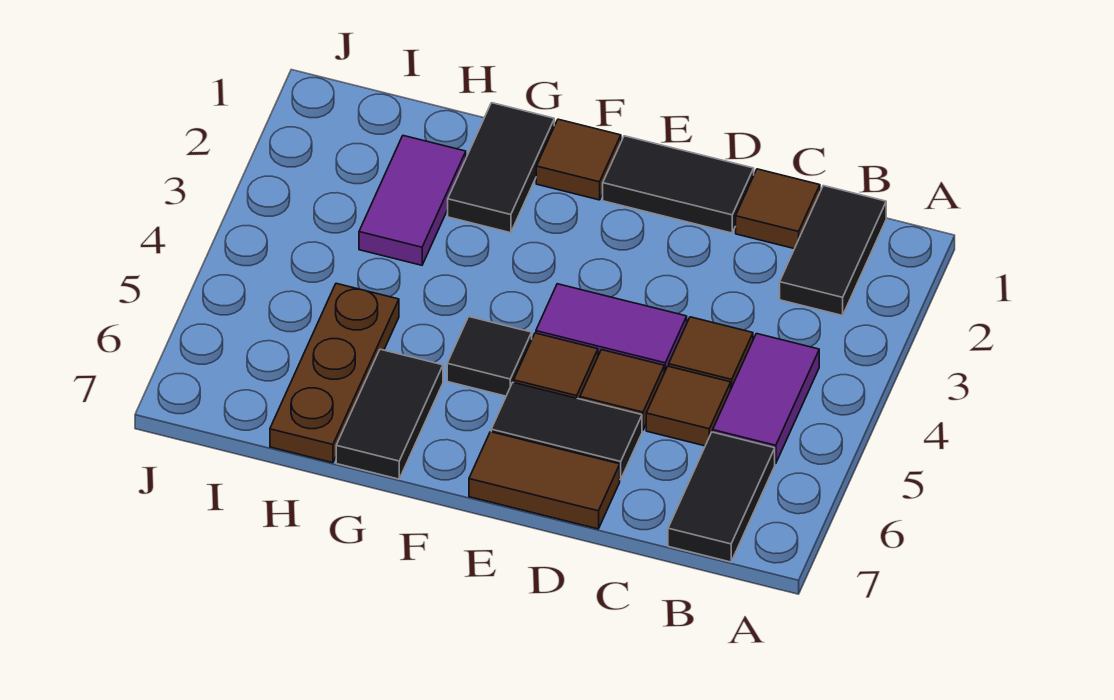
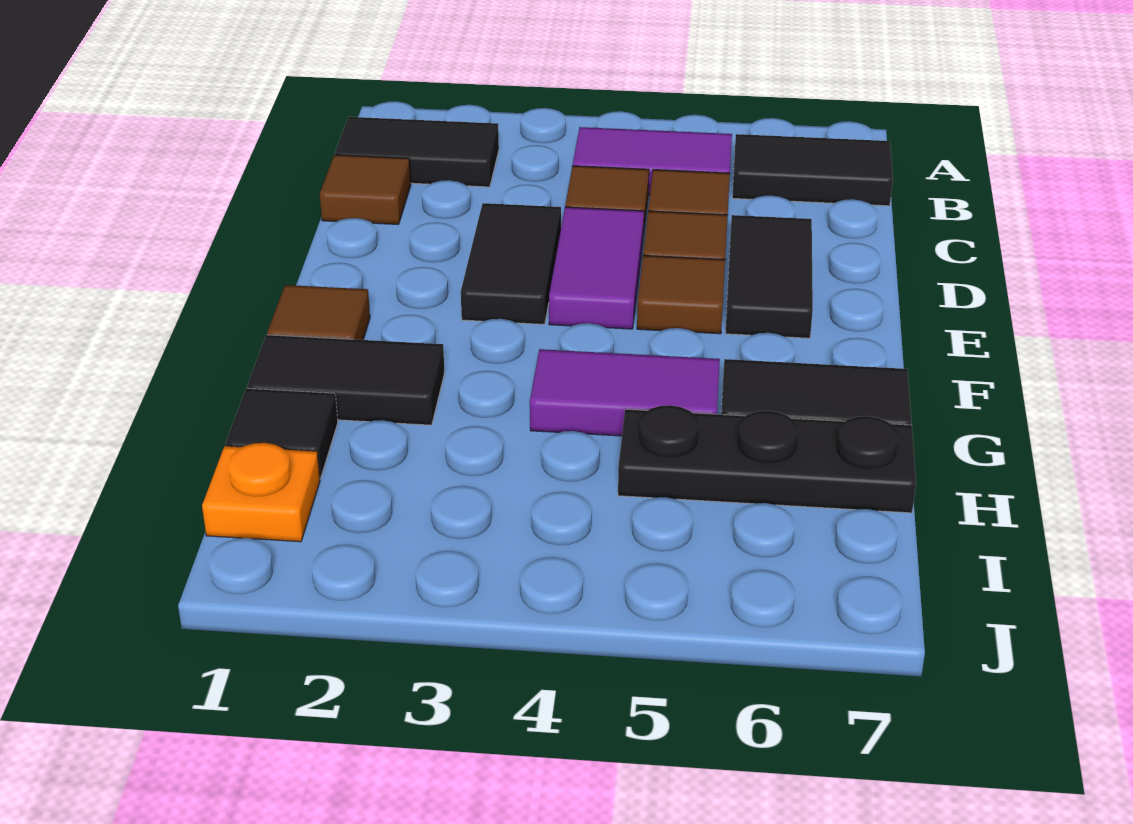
black 1x2 tile [603,136,754,233] -> black 1x2 tile moved to [461,203,561,324]
brown 1x2 tile [469,432,620,529] -> none
black 1x1 tile [447,317,532,396] -> black 1x1 tile moved to [226,388,338,478]
purple 1x2 tile [359,136,466,265] -> purple 1x2 tile moved to [530,349,720,436]
brown 1x3 plate [270,283,399,463] -> black 1x3 plate [618,405,916,513]
none -> orange 1x1 plate [202,443,320,542]

